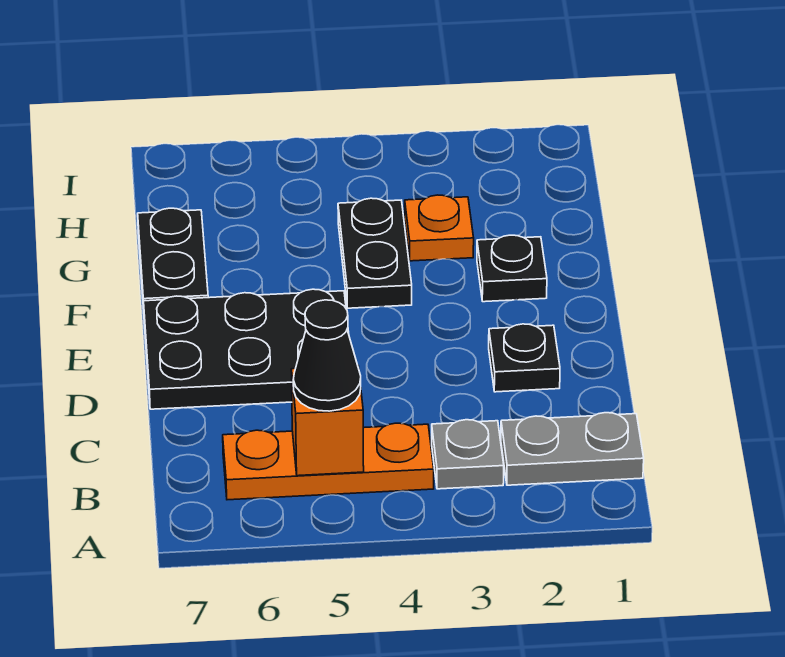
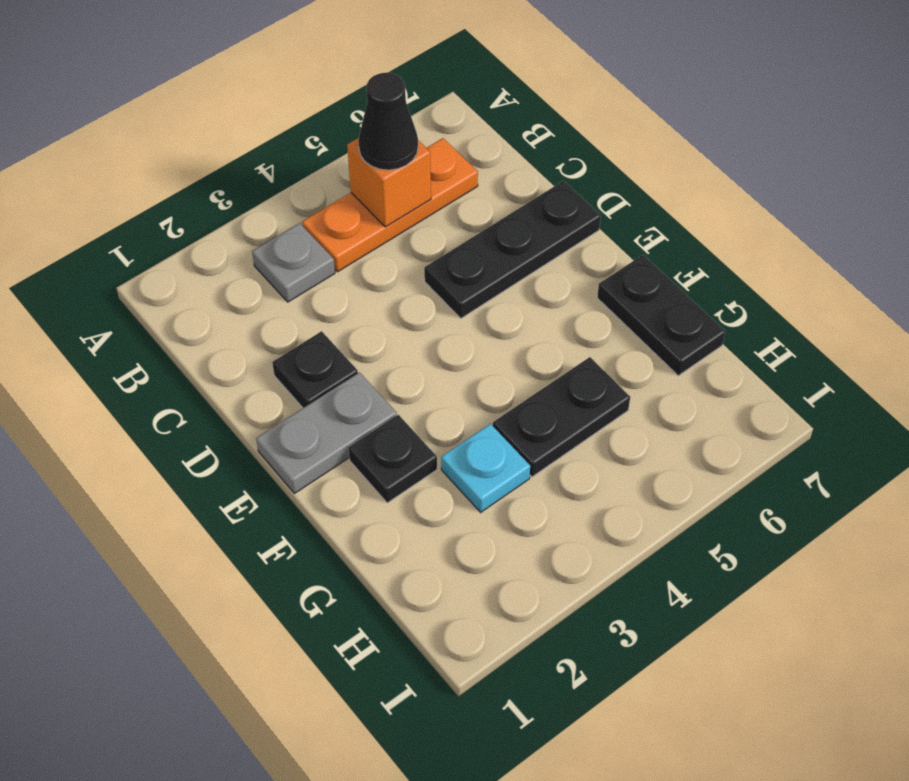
grey 1x2 plate [501,413,644,485] -> grey 1x2 plate moved to [256,372,397,493]
black 2x3 plate [144,289,349,409] -> black 1x3 plate [424,181,601,318]
black 1x2 plate [338,198,412,308] -> black 1x2 plate turned to [493,357,630,477]
orange 1x1 plate [405,195,474,261] -> cyan 1x1 plate [441,424,530,512]

